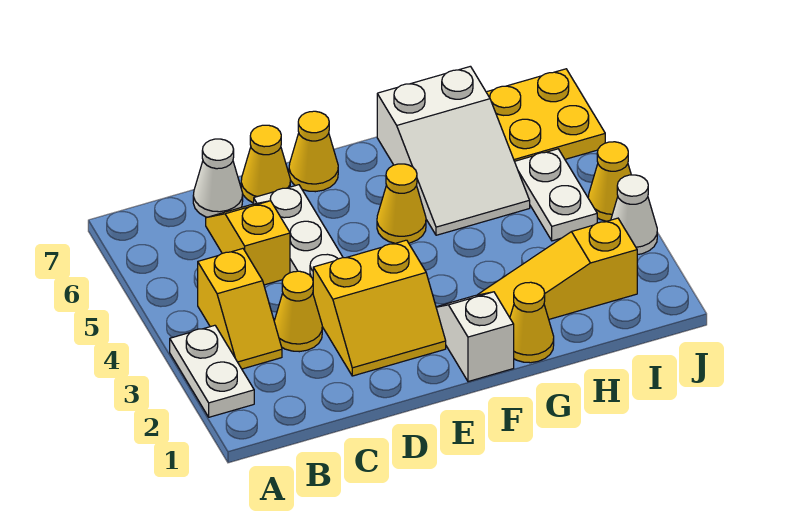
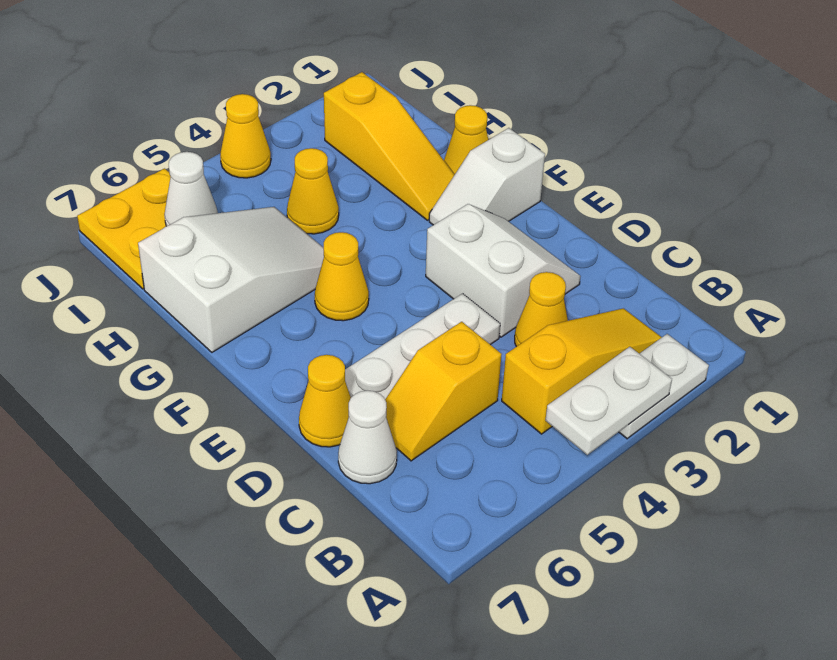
yellow 1x2 slope [198,249,282,369] -> yellow 1x3 slope [502,308,662,434]
yellow 2x2 slope [313,240,446,376] -> white 2x2 slope [426,204,581,337]
yellow 1x1 cone [289,111,338,192] -> yellow 1x1 cone moved to [287,148,339,234]
white 1x2 plate [515,149,597,241] -> white 1x2 plate moved to [545,347,672,455]
white 1x1 cone [611,175,657,255] -> white 1x1 cone moved to [164,152,218,226]

